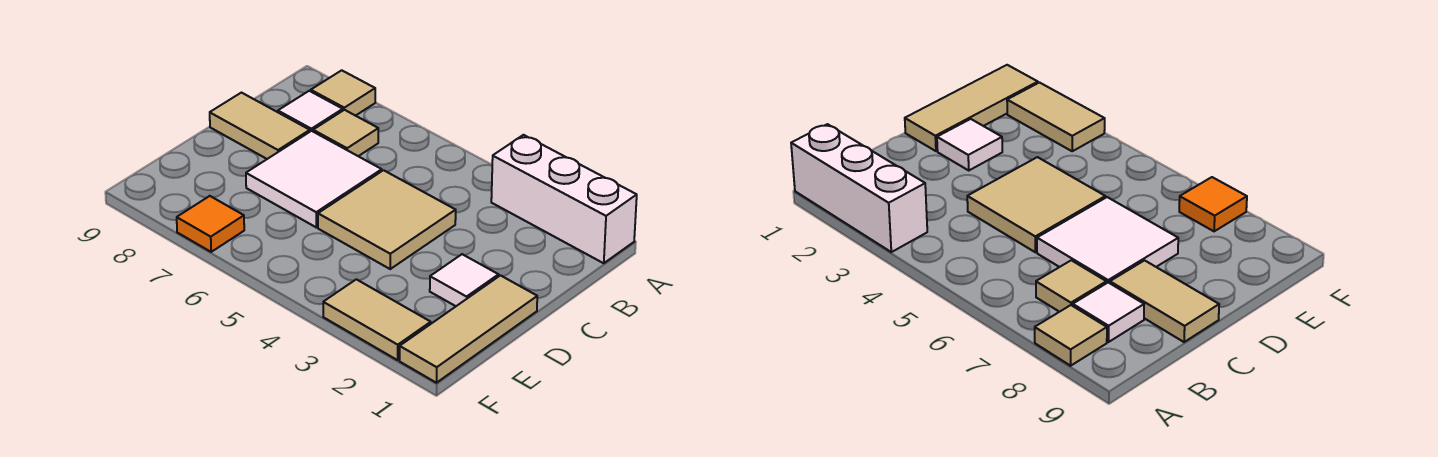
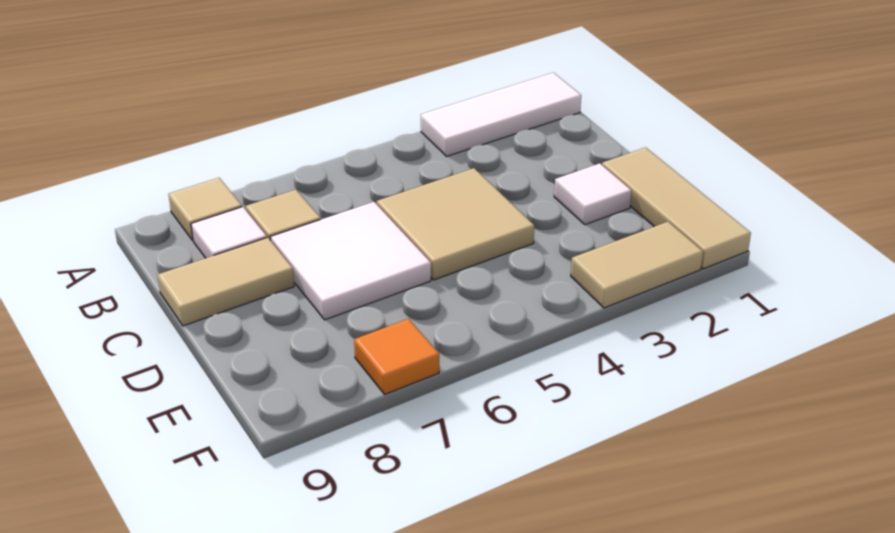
white 1x3 brick [491,135,637,263] -> white 1x3 tile [421,73,581,156]

